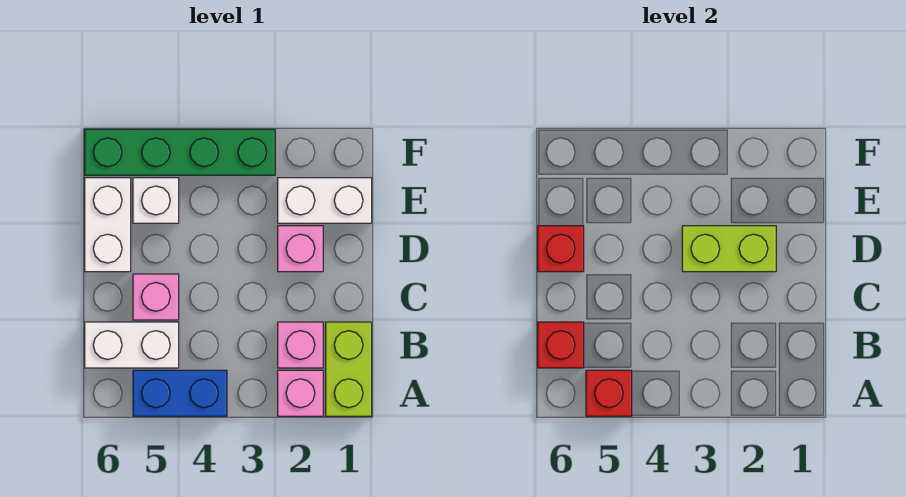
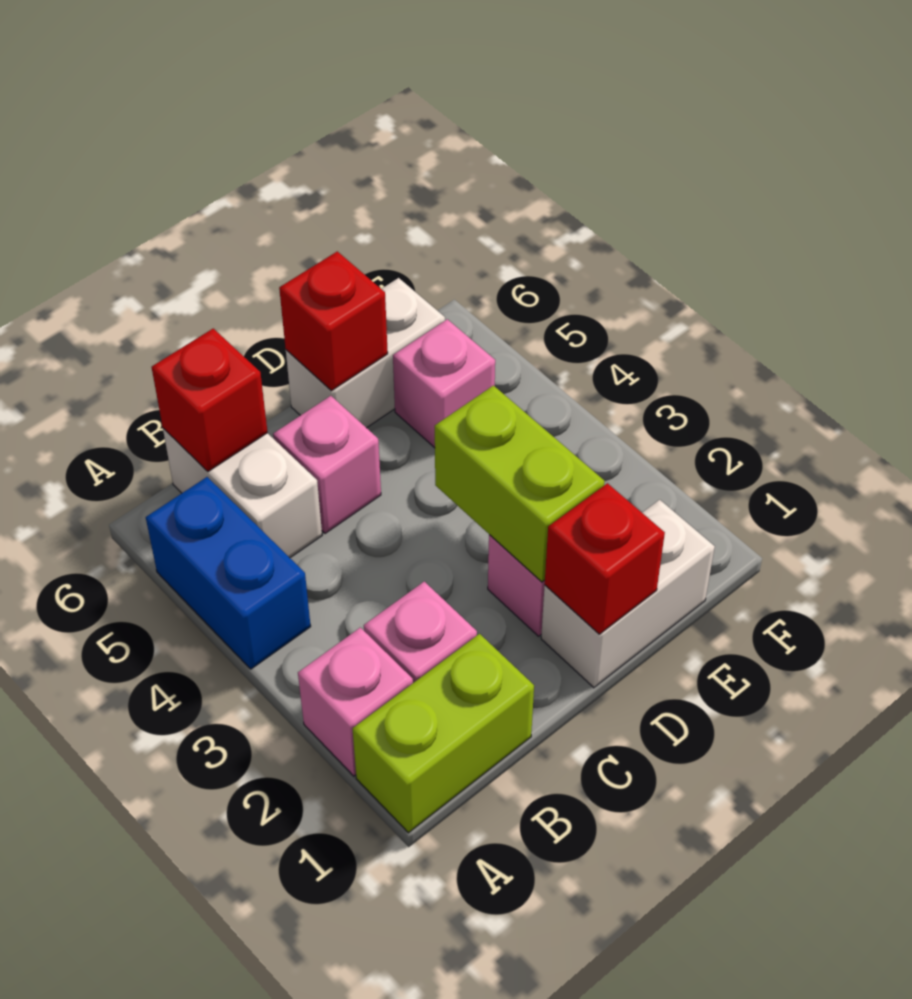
red 1x1 brick [586,370,632,416] -> red 1x1 brick moved to [545,483,665,634]
white 1x2 brick [278,178,372,223] -> white 1x2 brick turned to [541,500,715,688]
white 1x1 brick [133,178,179,223] -> pink 1x1 brick [393,319,495,448]
green 1x4 brick [85,129,275,175] -> none

